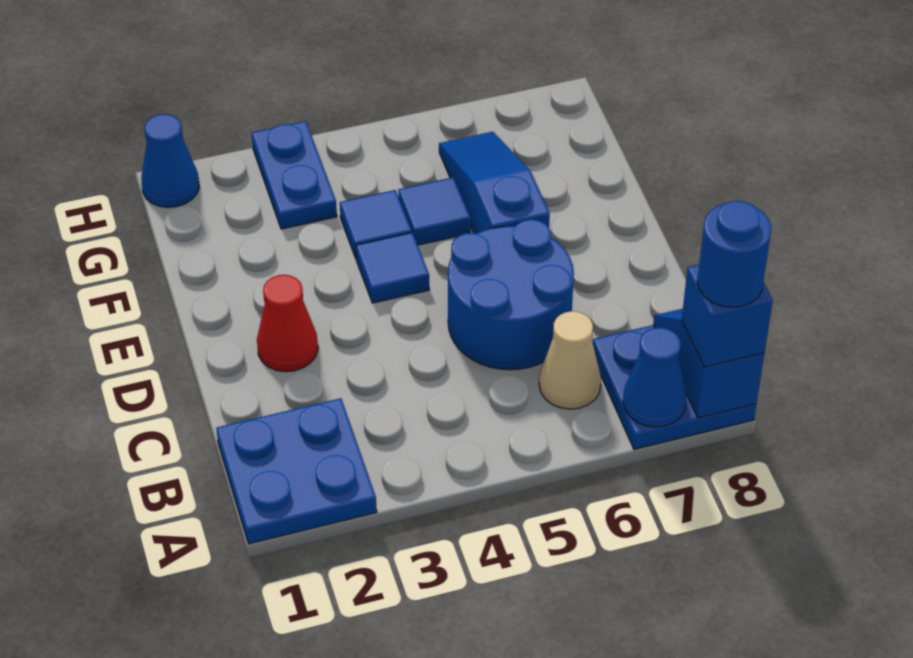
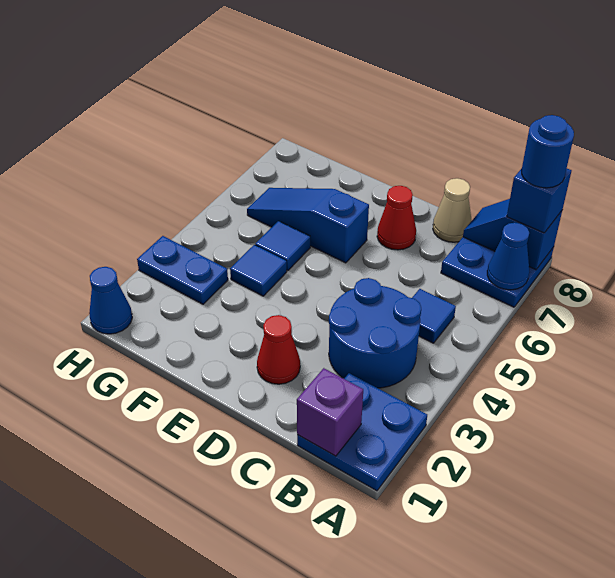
none -> purple 1x1 brick [297,368,363,456]
tan 1x1 cone [539,311,601,409] -> tan 1x1 cone moved to [433,178,472,242]
blue 2x2 round brick [448,219,574,370] -> blue 2x2 round brick moved to [329,278,421,388]
none -> red 1x1 cone [377,186,416,250]
blue 1x1 tile [356,233,429,303] -> blue 1x1 tile moved to [412,289,456,343]

